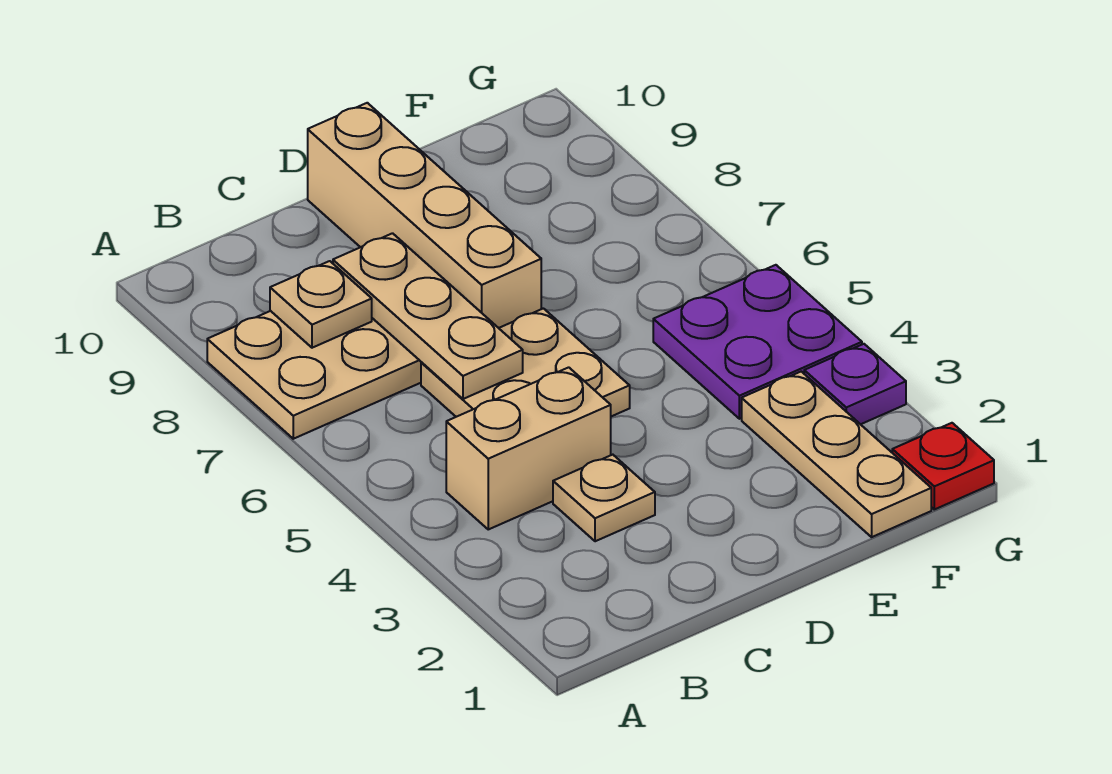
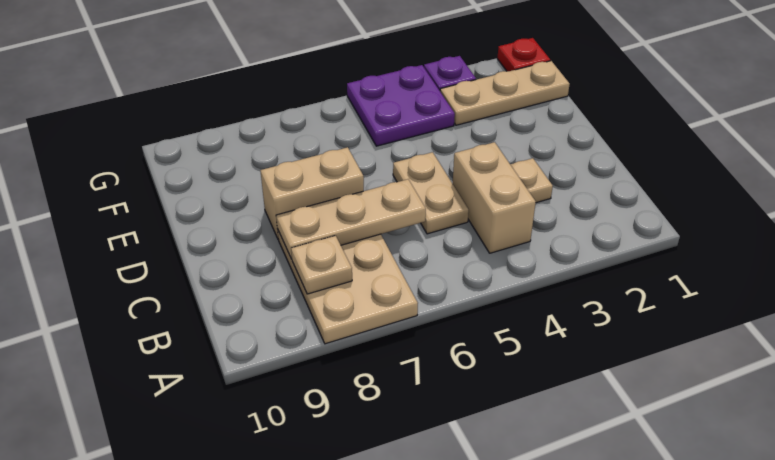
tan 2x2 plate [421,308,630,417] -> tan 1x2 plate [393,152,469,234]
tan 1x4 brick [308,103,541,328] -> tan 1x2 brick [260,147,364,240]

